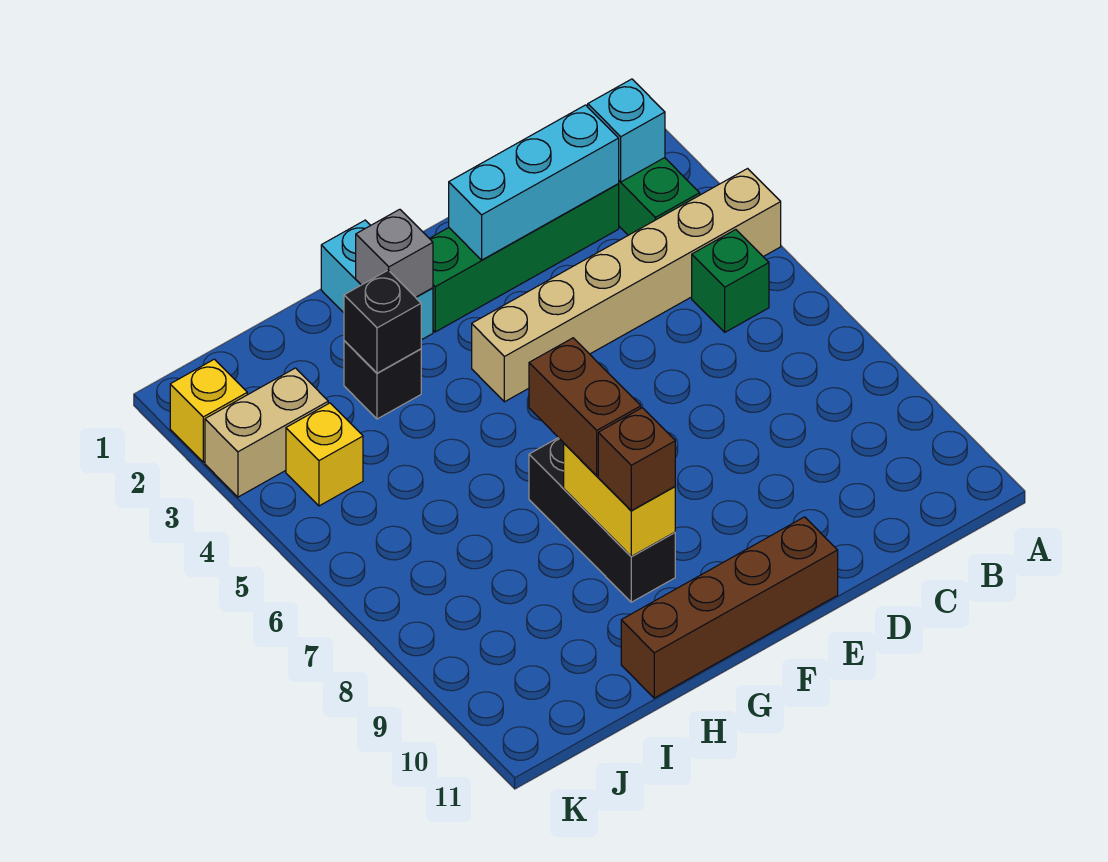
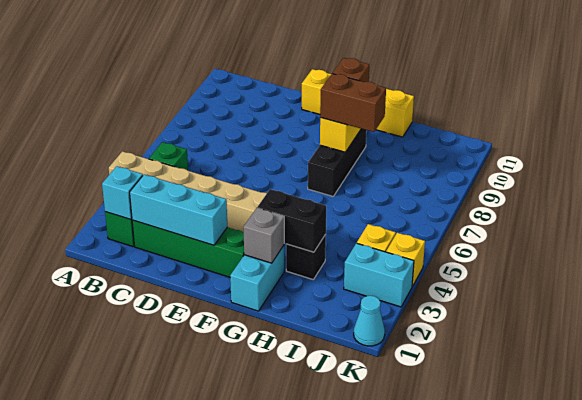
brown 1x4 brick [621,517,838,698] -> yellow 1x4 brick [302,69,414,137]
brown 1x2 brick [529,338,641,476] -> brown 1x2 brick turned to [320,74,386,132]
black 1x1 brick [344,270,421,373] -> black 1x2 brick [257,189,326,252]
tan 1x2 brick [205,368,328,497] -> cyan 1x2 brick [344,243,414,307]
none -> cyan 1x1 cone [354,296,385,346]
yellow 1x1 brick [170,359,247,462] -> yellow 1x1 brick moved to [386,233,425,286]

